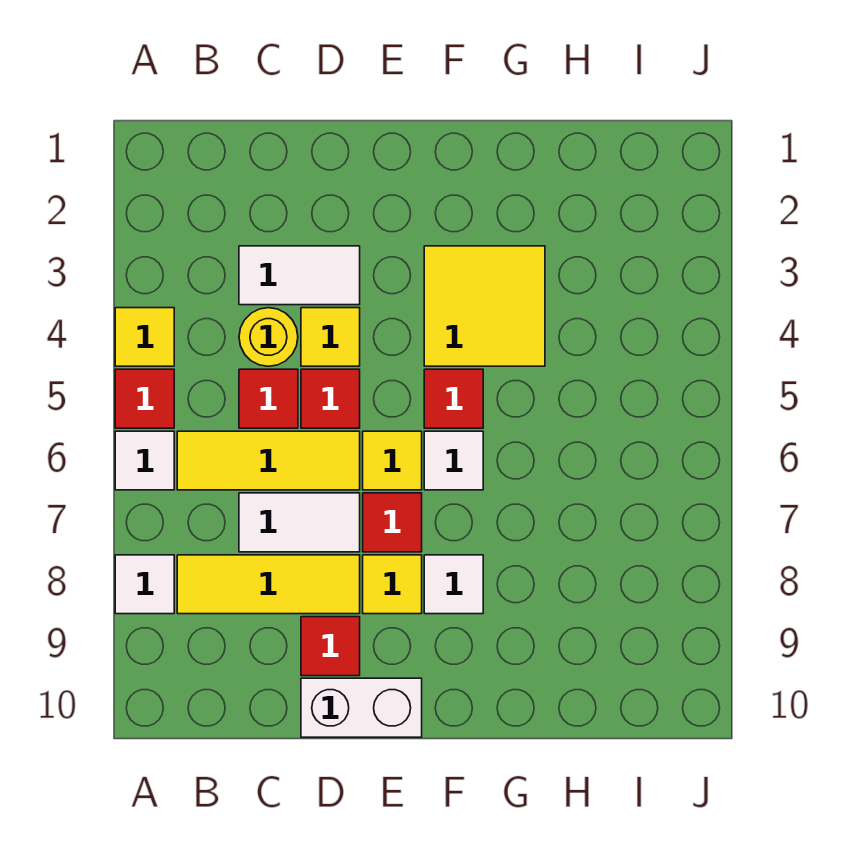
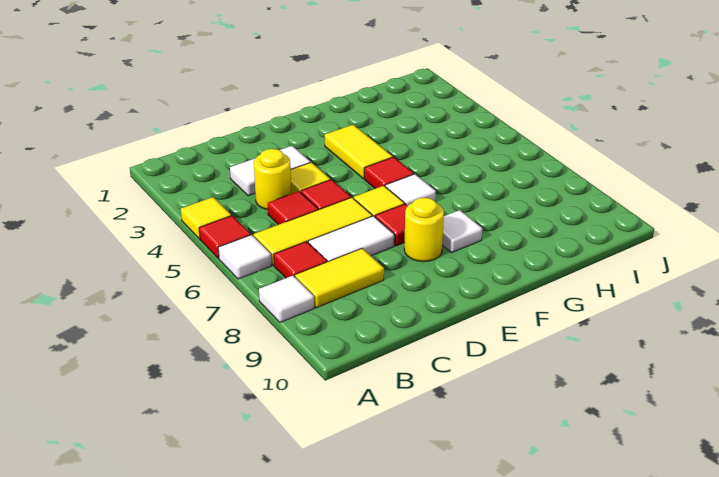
yellow 1x3 tile [177,555,360,614] -> yellow 1x2 tile [295,248,384,308]
red 1x1 tile [301,617,360,676] -> red 1x1 tile moved to [274,242,327,278]
white 1x2 brick [301,678,422,737] -> none
yellow 1x1 tile [363,555,422,614] -> yellow 1x1 round brick [404,198,444,262]
yellow 2x2 tile [424,246,545,366] -> yellow 1x2 tile [325,125,393,179]

